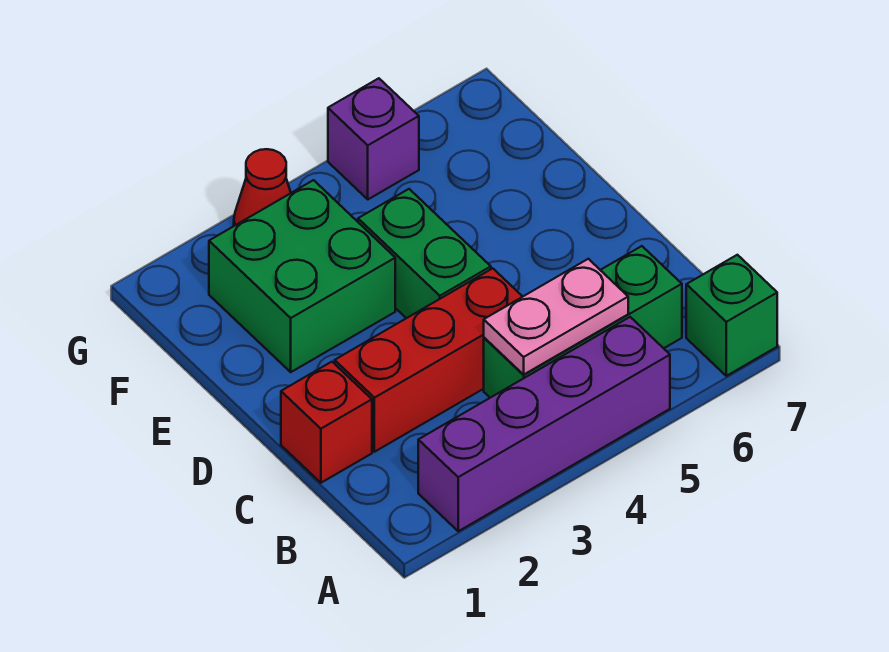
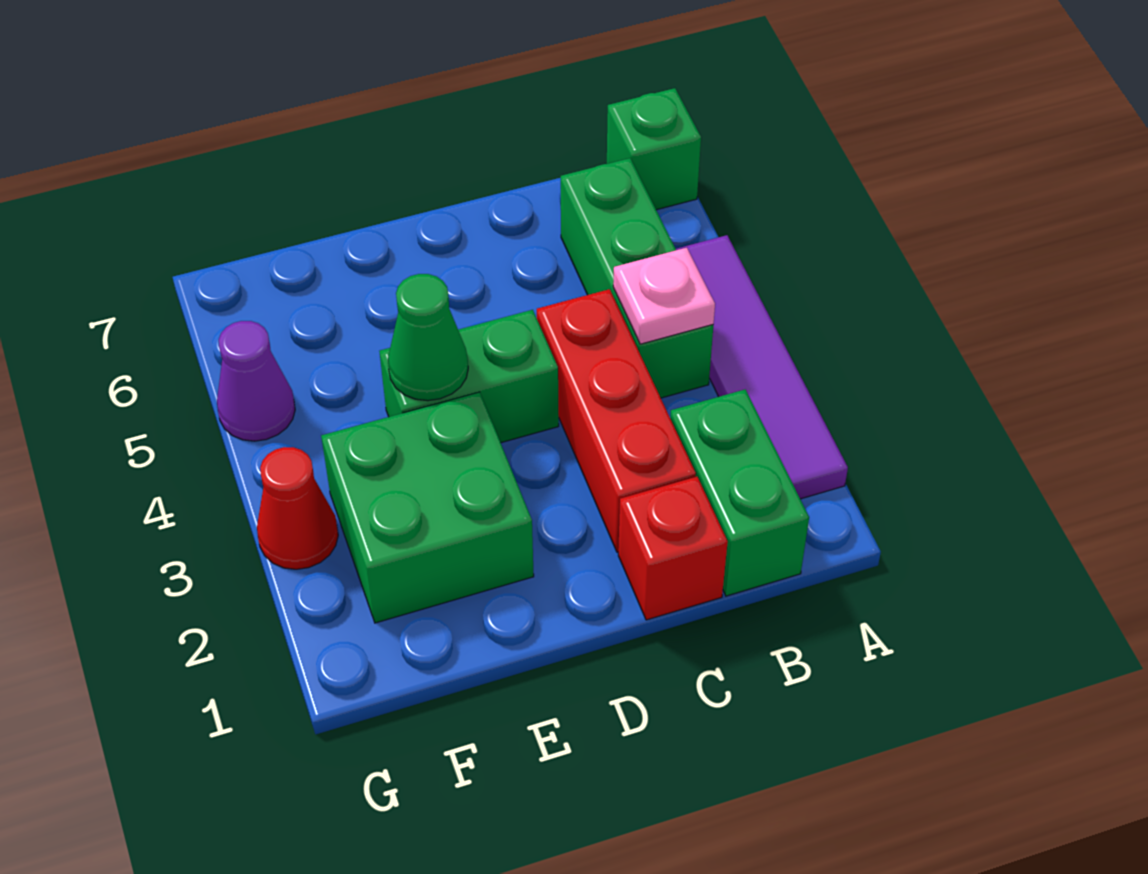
purple 1x4 brick [418,317,670,531] -> purple 1x4 tile [676,235,848,499]
none -> green 1x2 brick [670,390,809,596]
pink 1x2 plate [484,259,628,375] -> pink 1x1 plate [613,248,715,344]
none -> green 1x1 cone [388,274,468,401]
purple 1x1 brick [328,78,419,199] -> purple 1x1 cone [217,321,295,441]

